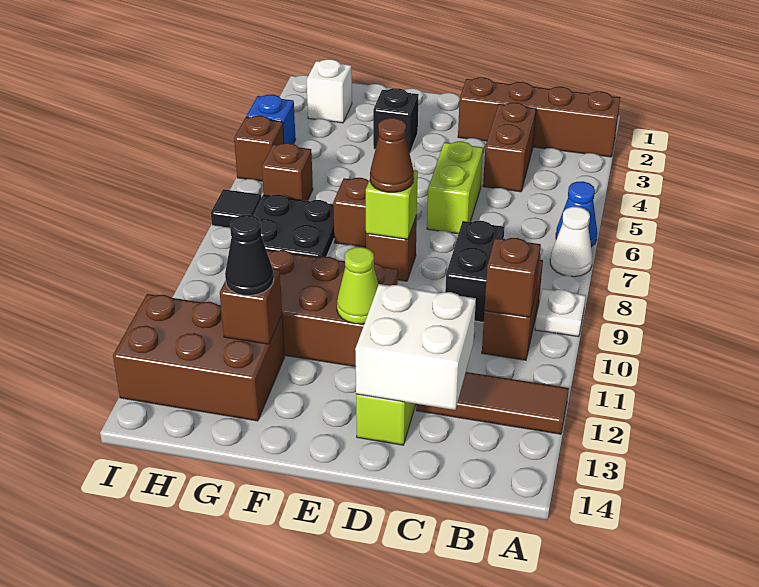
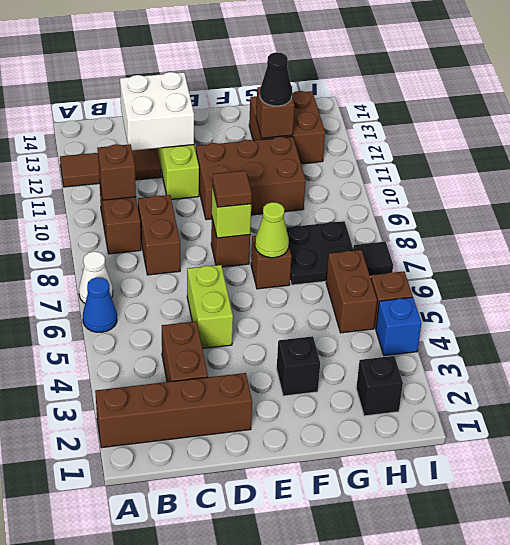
white 1x1 plate [535,289,586,337] -> none
black 1x2 brick [445,221,505,322] -> brown 1x2 brick [138,195,180,275]
brown 1x1 cone [370,118,414,192] -> brown 1x1 tile [212,171,252,207]
lime 1x1 cone [337,247,379,324] -> lime 1x1 cone moved to [255,202,289,258]
brown 2x3 brick [113,294,285,421] -> brown 2x2 brick [249,91,325,164]
white 1x1 brick [307,59,352,123] -> black 1x1 brick [356,356,403,416]
brown 1x1 brick [262,143,313,201] -> brown 1x2 brick [326,250,377,333]

